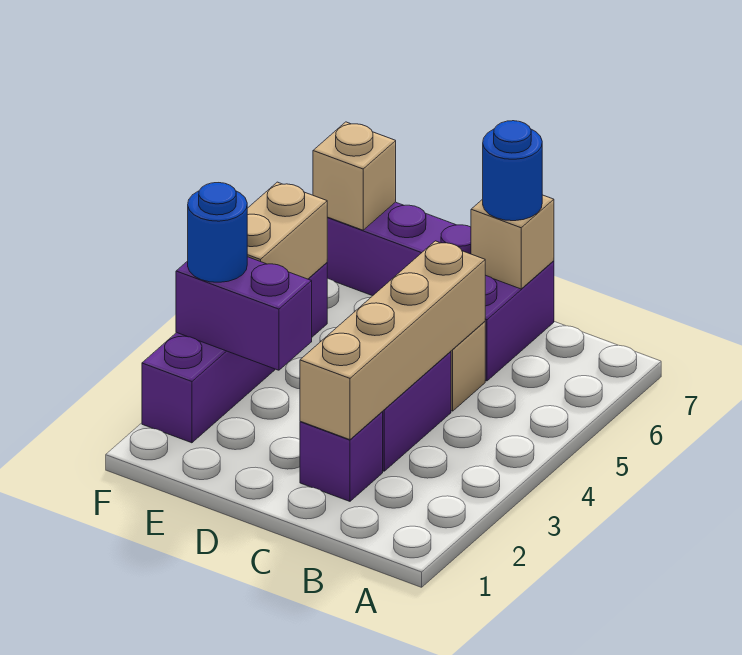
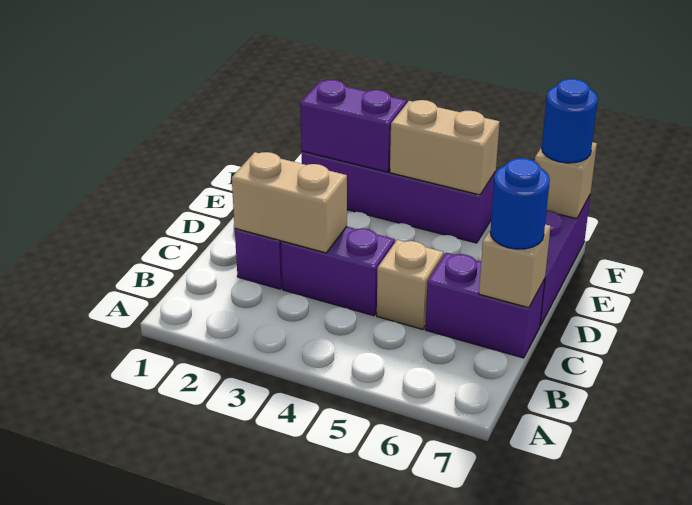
tan 1x4 brick [300,241,485,440] -> tan 1x2 brick [232,152,347,253]
purple 1x2 brick [176,257,312,370] -> purple 1x2 brick turned to [300,80,407,172]
blue 1x1 round brick [188,183,247,282] -> blue 1x1 round brick moved to [542,79,598,163]

